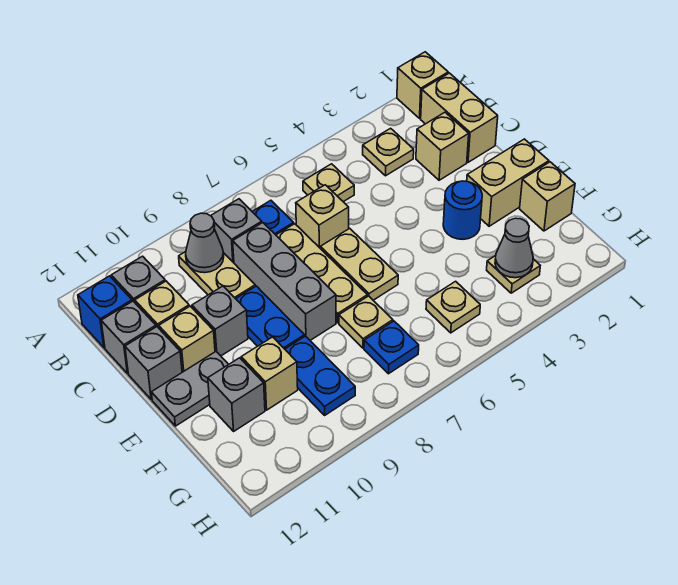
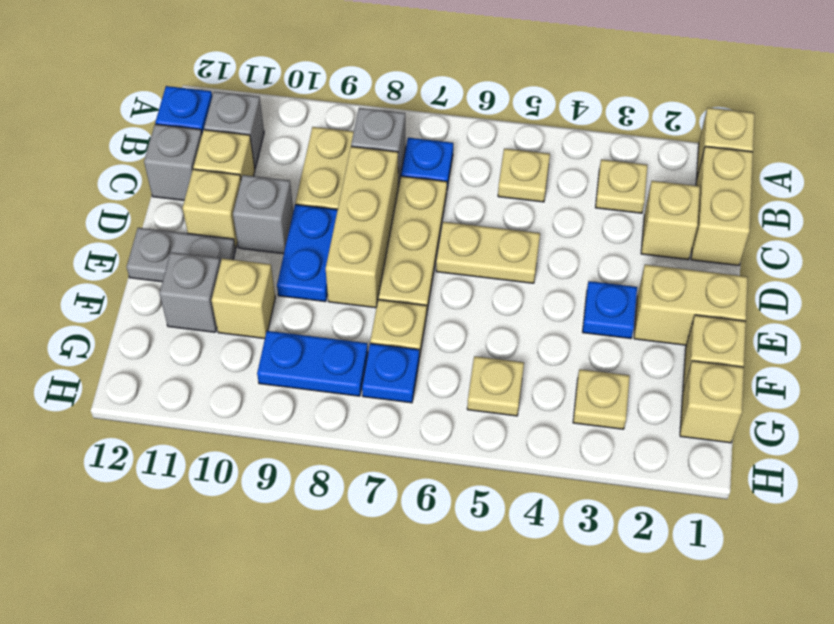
grey 1x1 cone [186,213,224,273] -> none
tan 1x1 brick [296,185,349,249] -> tan 1x1 brick moved to [680,361,744,443]
grey 1x3 brick [233,223,336,340] -> tan 1x3 brick [326,146,398,308]
tan 1x2 plate [321,228,398,300] -> tan 1x2 plate turned to [436,222,540,283]
grey 1x1 brick [125,327,182,399] -> none
blue 1x1 round brick [443,181,482,239] -> blue 1x1 plate [583,281,637,339]
blue 1x2 plate [285,336,355,415] -> blue 1x2 plate turned to [257,331,368,396]
grey 1x1 cone [495,218,533,278] -> none

